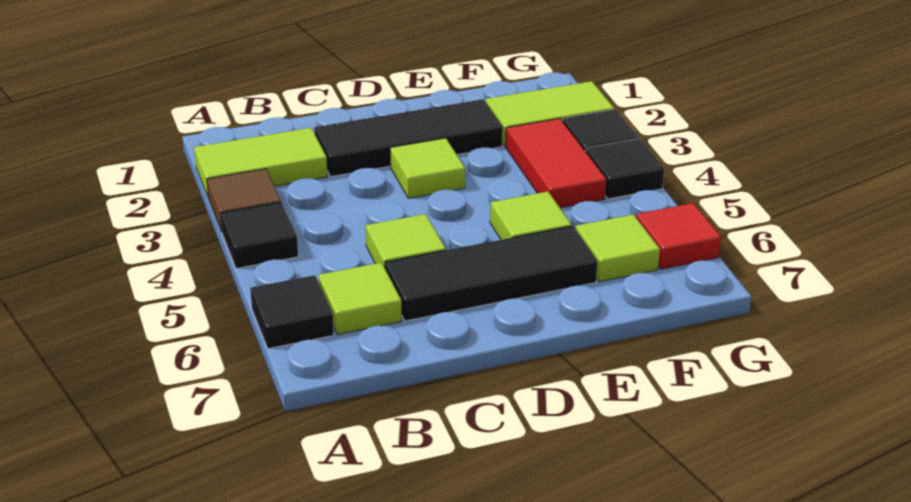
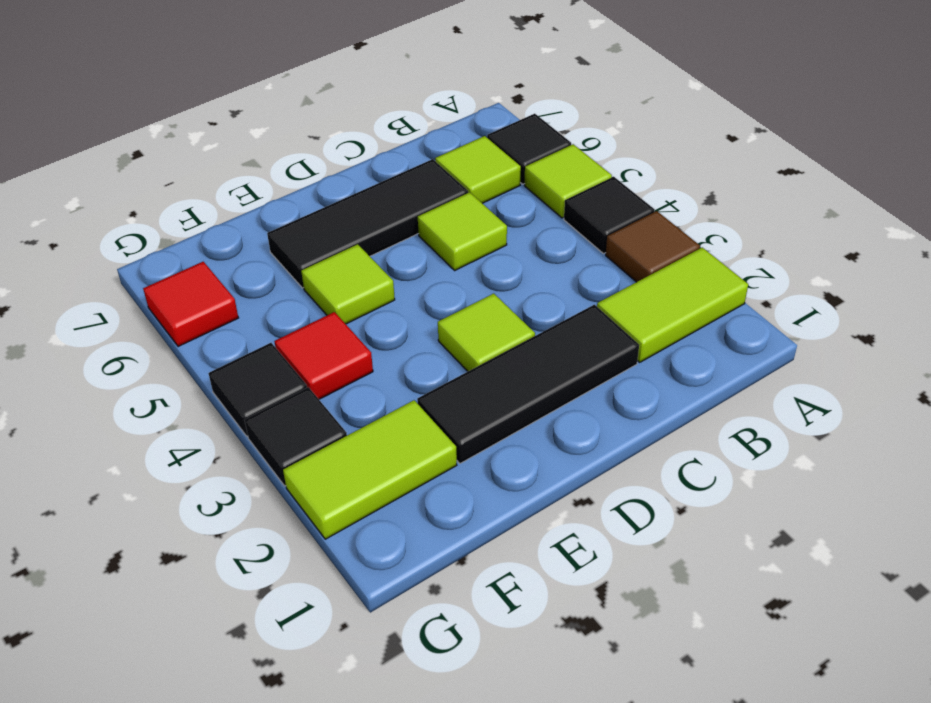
red 1x2 tile [506,119,606,208] -> red 1x1 tile [274,312,373,399]
lime 1x1 tile [575,215,660,282] -> lime 1x1 tile moved to [524,144,612,218]

